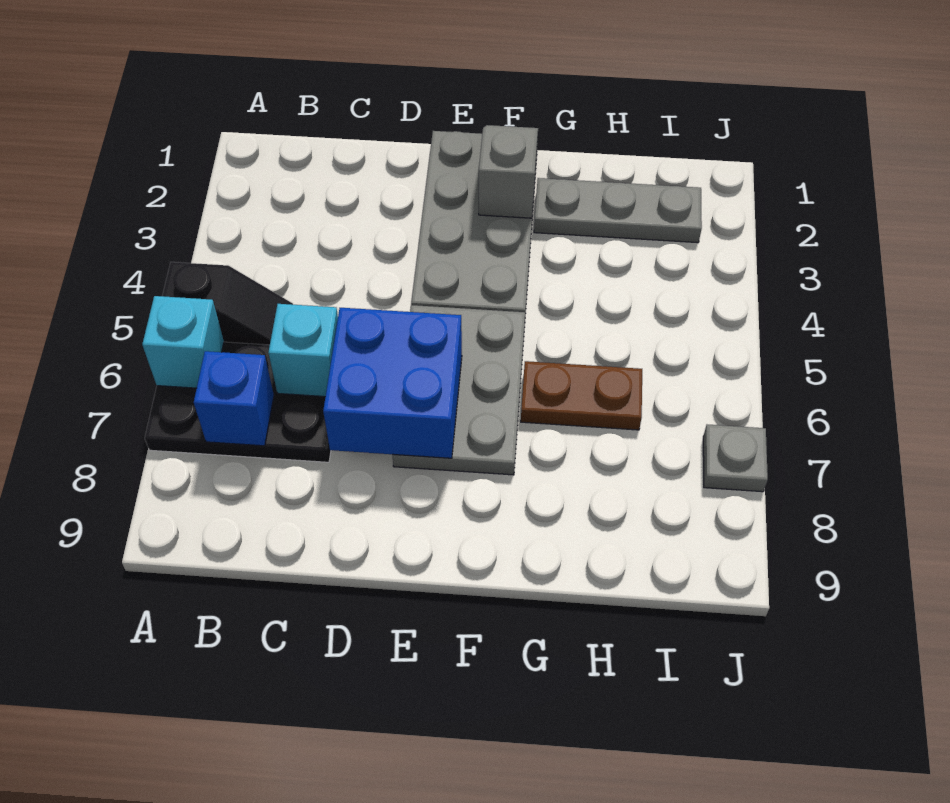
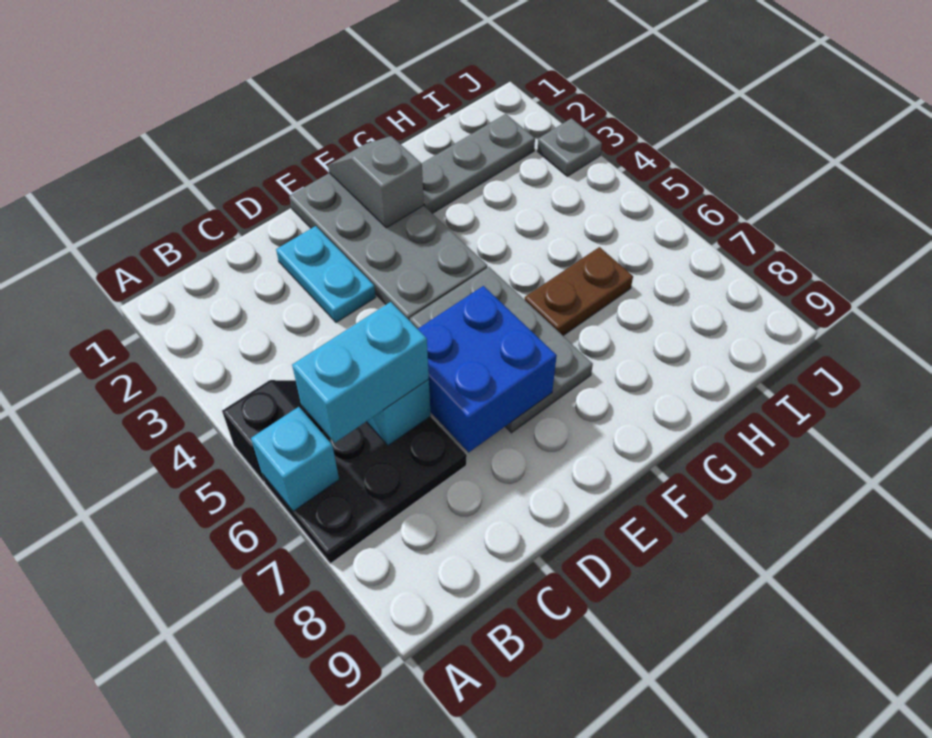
none -> cyan 1x2 brick [292,302,429,443]
blue 1x1 brick [194,351,274,446] -> none
none -> cyan 1x2 plate [276,226,376,322]
grey 1x1 plate [703,425,768,492] -> grey 1x1 plate moved to [537,118,602,176]

